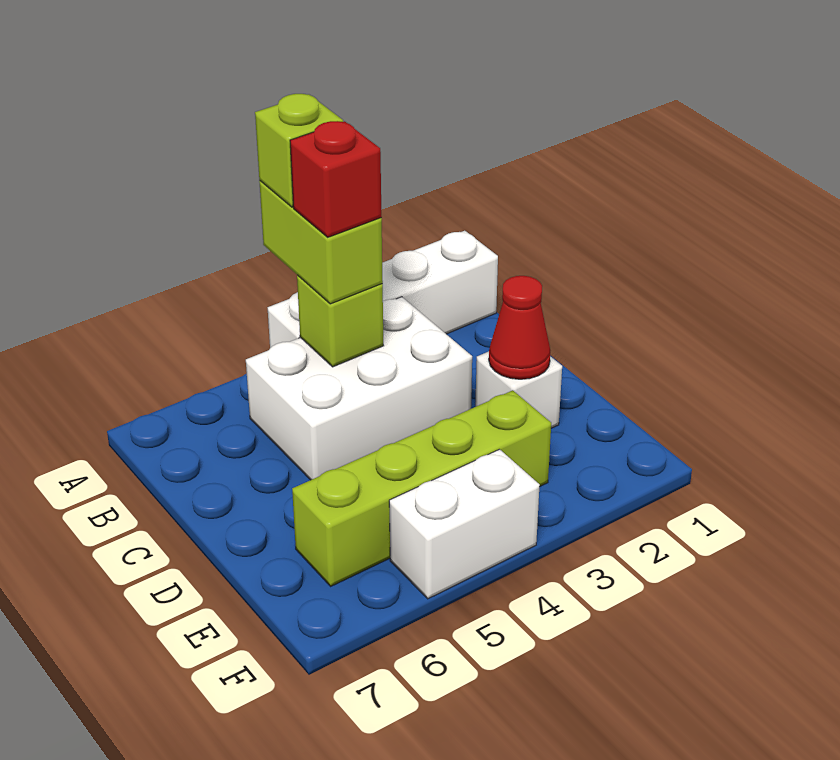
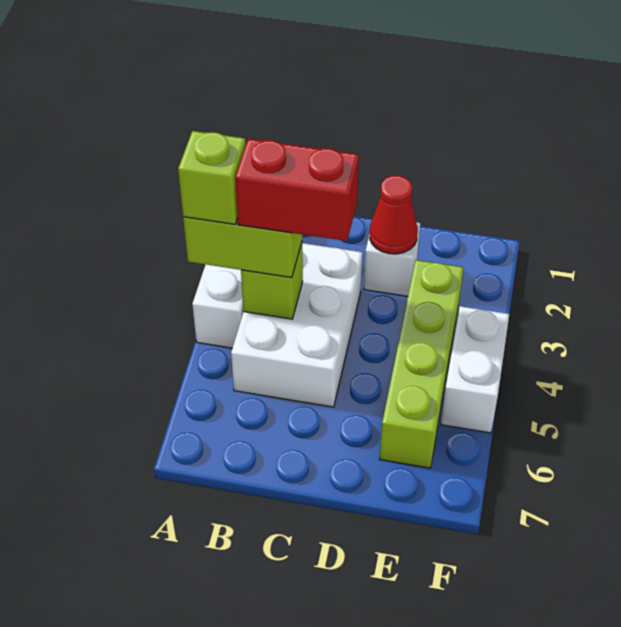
red 1x1 brick [290,121,382,237] -> red 1x2 brick [235,139,359,241]

